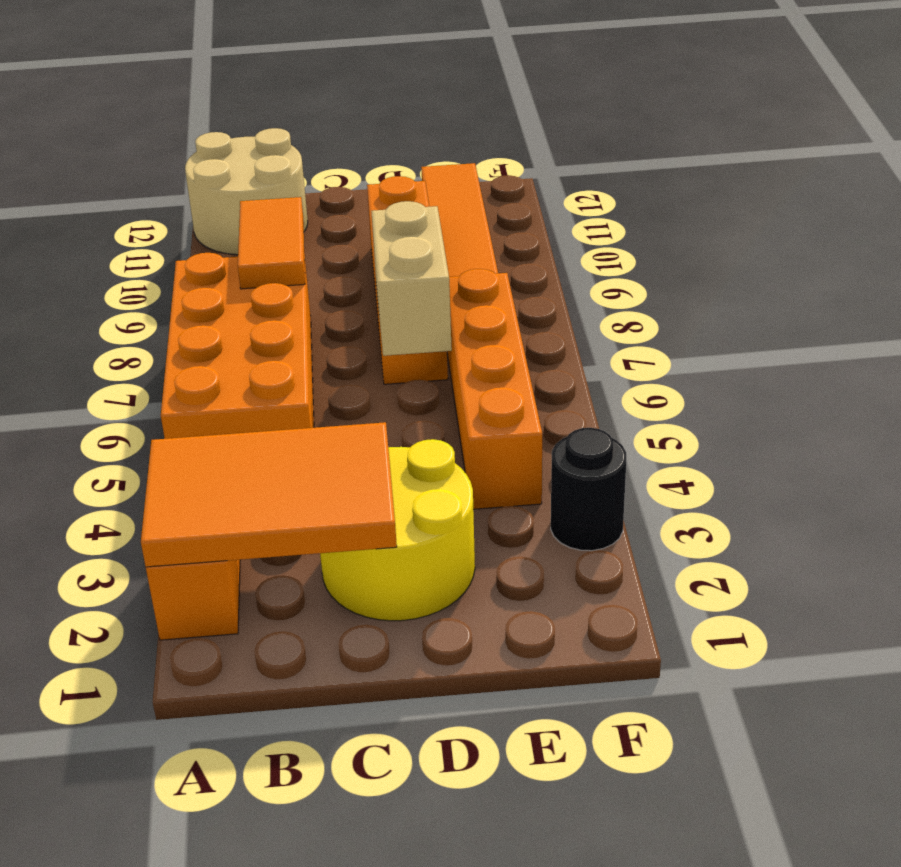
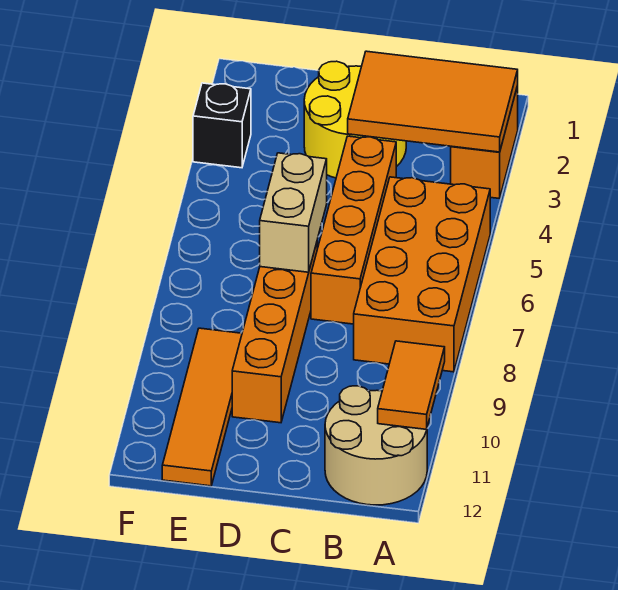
orange 1x2 tile [238,197,305,289] -> orange 1x2 tile moved to [378,341,445,430]
orange 1x4 brick [447,269,542,509] -> orange 1x4 brick moved to [311,136,396,324]
black 1x1 round brick [551,428,626,551] -> black 1x1 brick [193,83,251,168]

